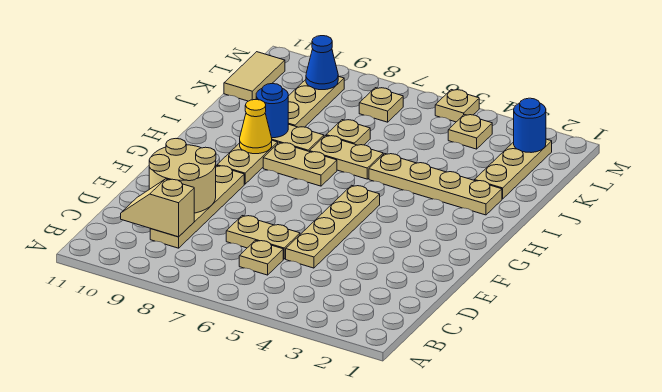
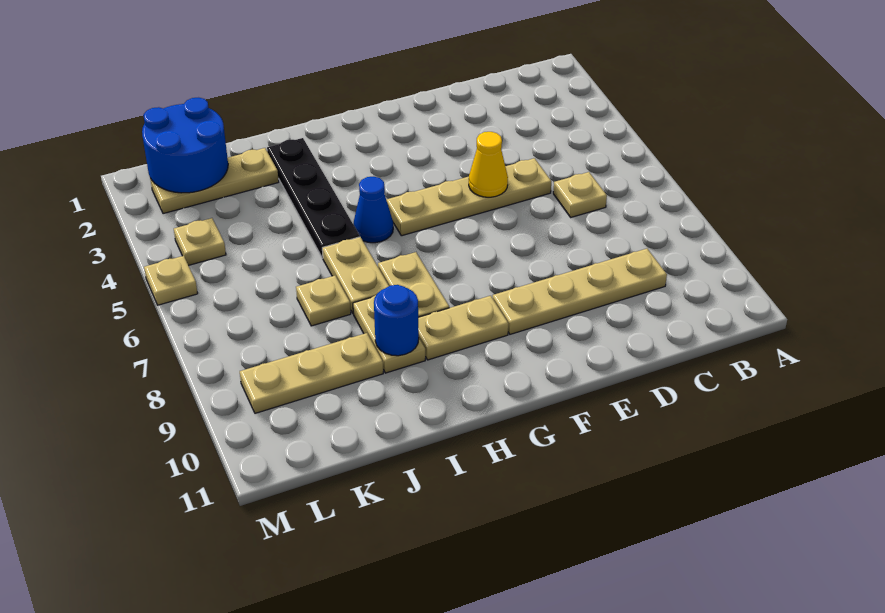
tan 1x2 slope [121,179,194,237] -> none
tan 1x2 plate [226,216,300,259] -> none
tan 2x2 round brick [149,139,216,213] -> none
yellow 1x1 cone [240,99,272,154] -> yellow 1x1 cone moved to [469,132,508,197]
tan 1x4 plate [369,154,502,215] -> black 1x4 plate [267,138,360,258]
tan 1x2 tile [224,52,285,101] -> none
blue 1x1 round brick [514,98,546,153] -> blue 2x2 round brick [142,98,228,193]
tan 1x1 plate [359,88,403,122] -> none
blue 1x1 cone [306,36,338,90] -> blue 1x1 cone moved to [353,177,393,243]

